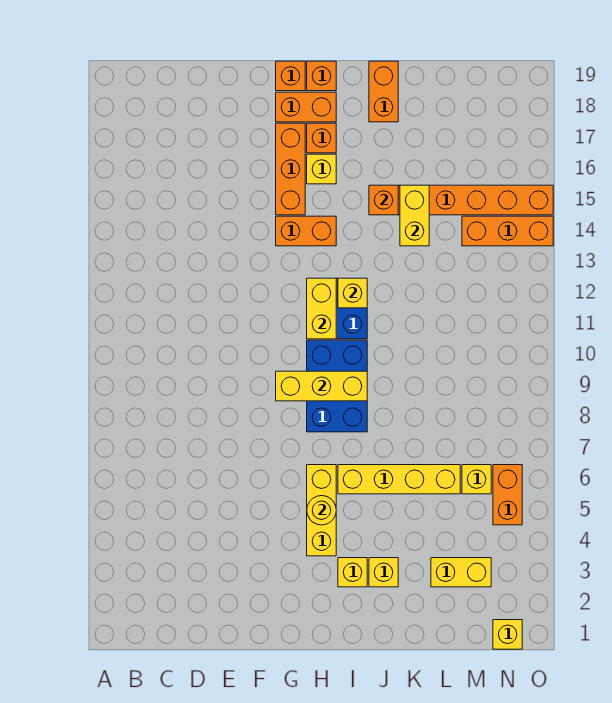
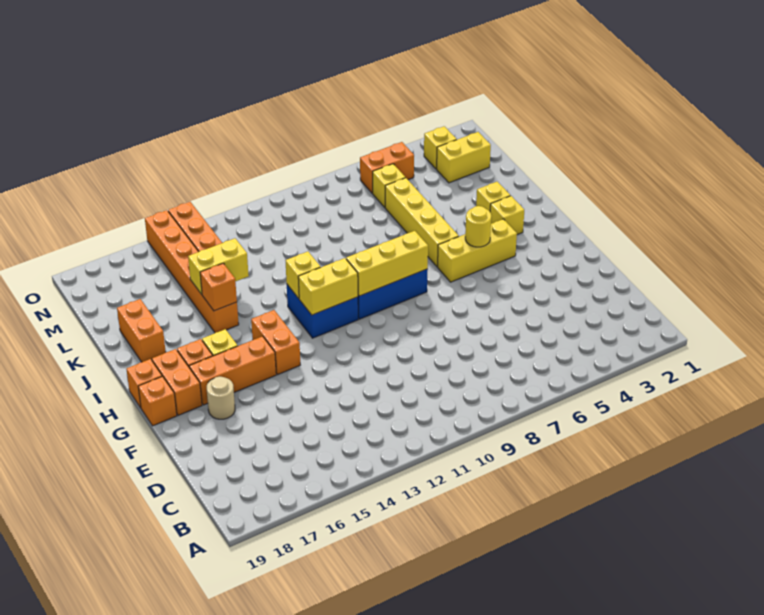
none -> tan 1x1 round brick [207,377,235,419]
yellow 1x3 brick [276,371,367,401] -> yellow 1x3 brick turned to [346,231,428,296]
orange 1x2 brick [369,61,398,122] -> orange 1x2 brick turned to [117,299,166,362]
yellow 1x2 brick [431,558,491,587] -> yellow 1x2 brick turned to [437,132,491,183]
yellow 1x1 brick [493,620,522,649] -> yellow 1x1 brick moved to [424,126,457,169]

